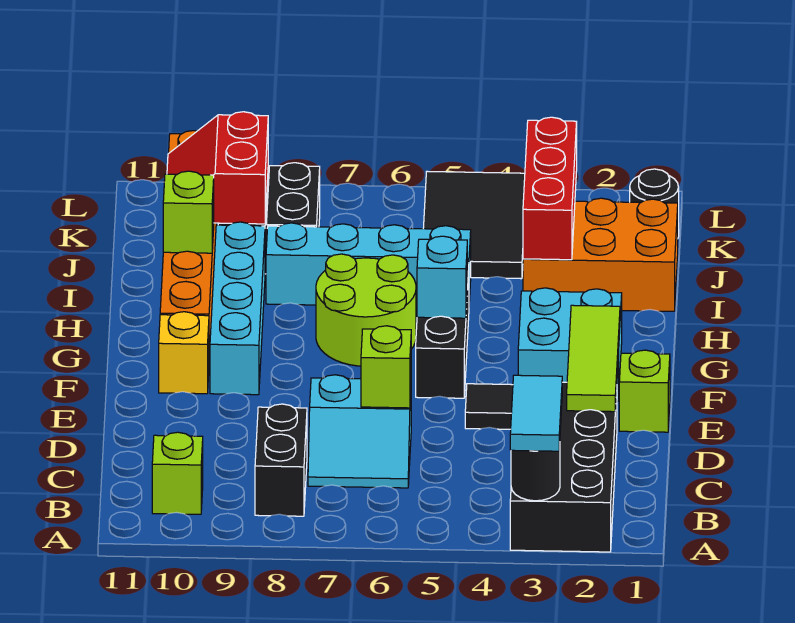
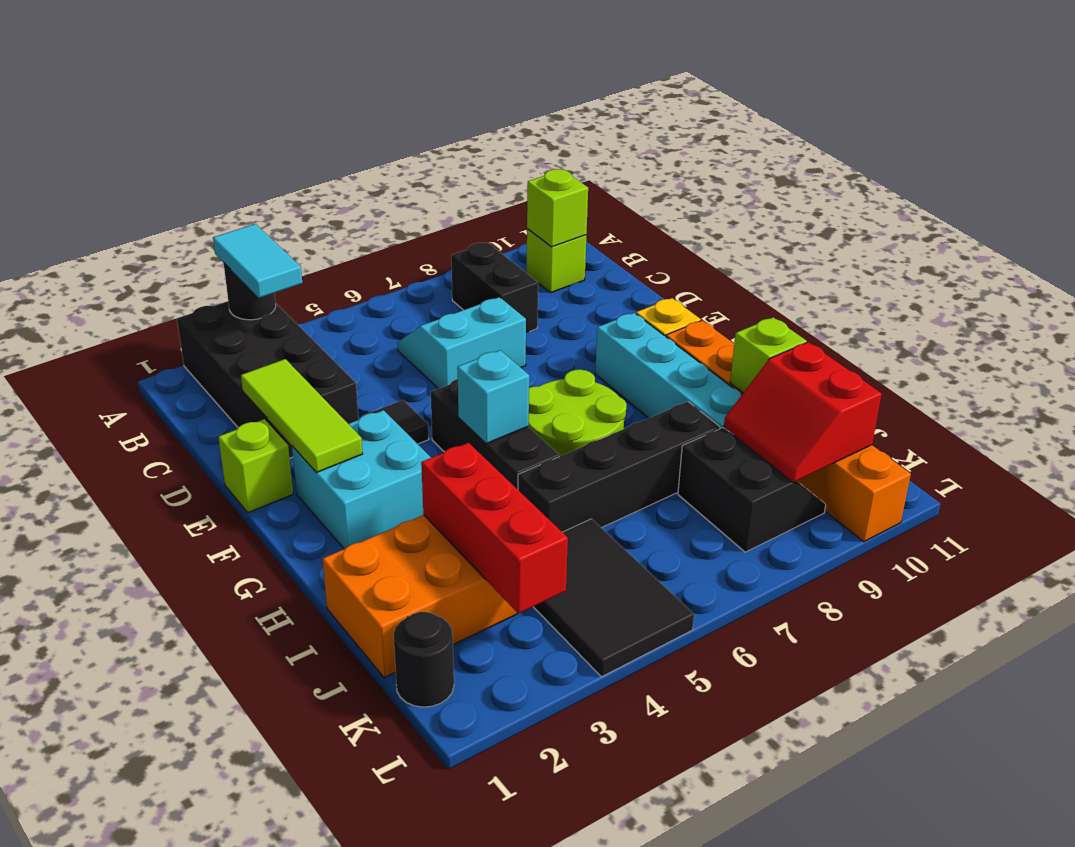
lime 1x1 brick [361,326,411,408] -> lime 1x1 brick moved to [527,169,588,247]
cyan 1x4 brick [266,223,471,307] -> black 1x4 brick [518,402,720,532]
red 2x2 slope [167,112,268,224] -> red 2x2 slope turned to [724,342,882,482]

